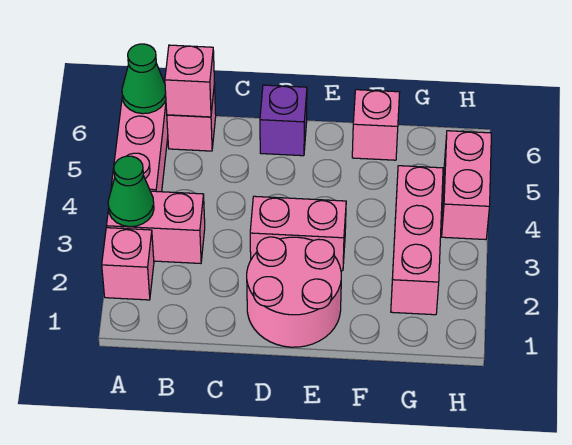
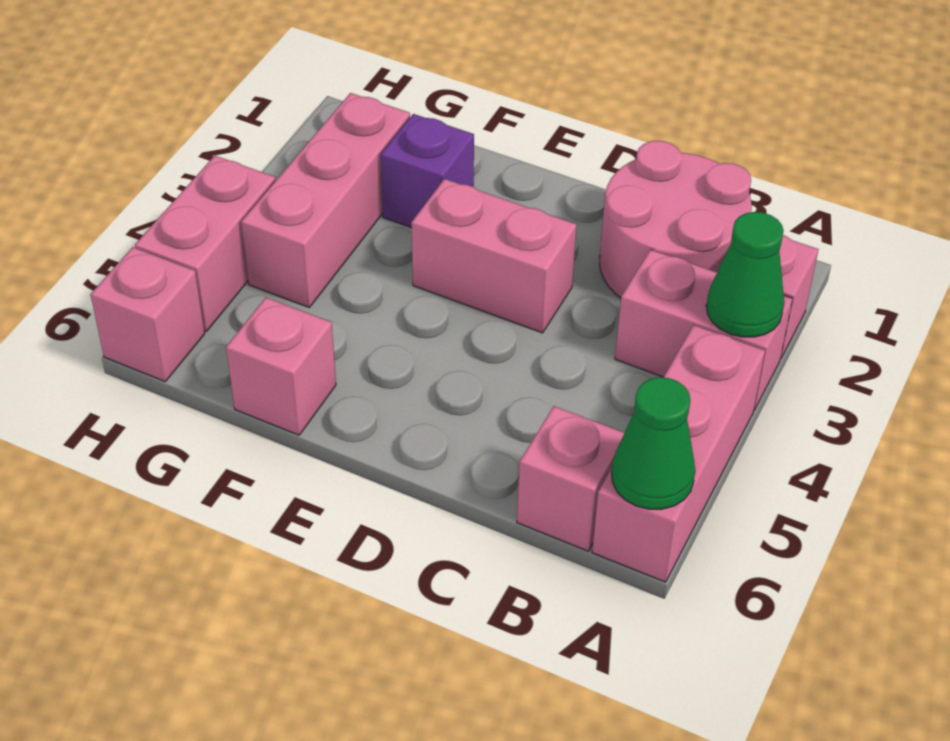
pink 1x1 brick [165,45,214,117] -> pink 1x1 brick moved to [91,247,205,382]
pink 2x2 round brick [247,237,341,347] -> pink 2x2 round brick moved to [600,141,752,298]
purple 1x1 brick [260,85,307,156] -> purple 1x1 brick moved to [381,114,474,228]

